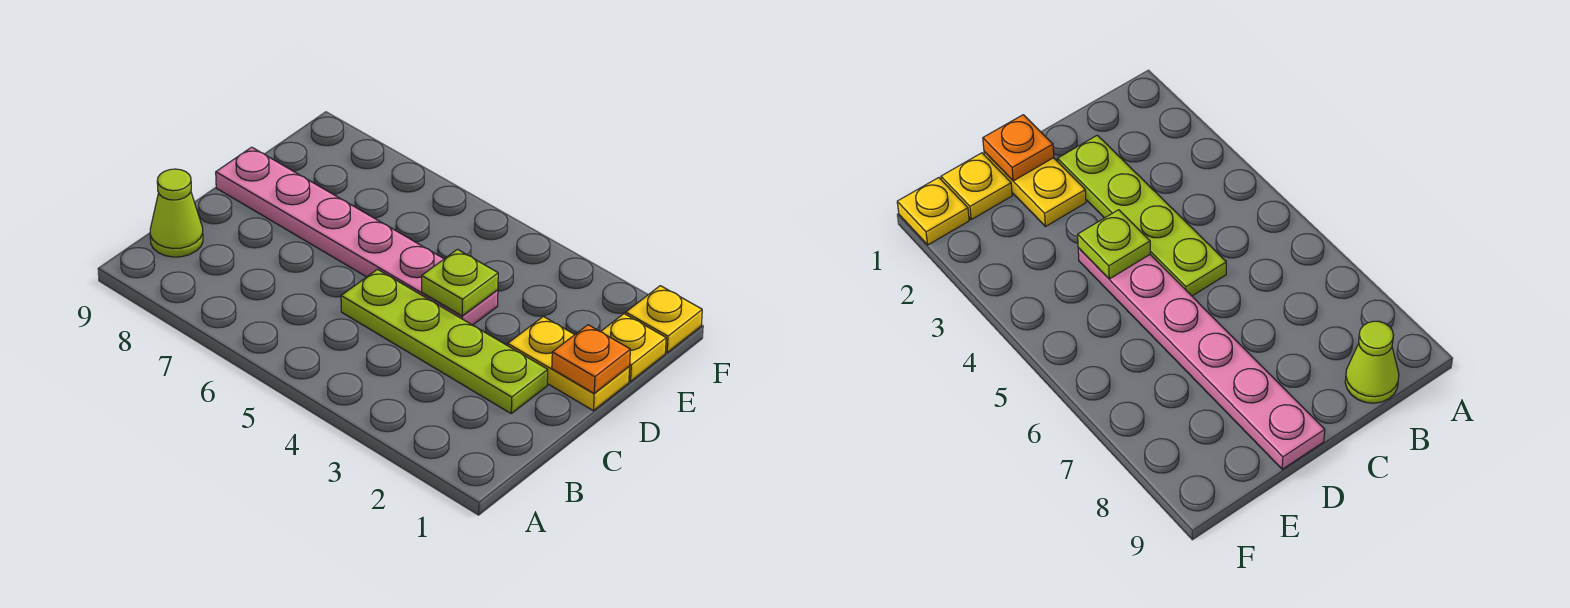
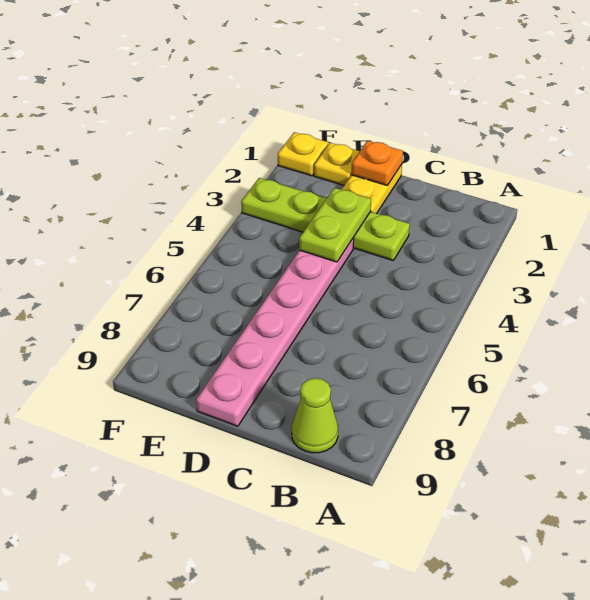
lime 1x4 plate [341,269,548,413] -> lime 1x4 plate turned to [241,178,410,261]
lime 1x1 plate [422,249,498,316] -> lime 1x2 plate [299,188,371,262]

